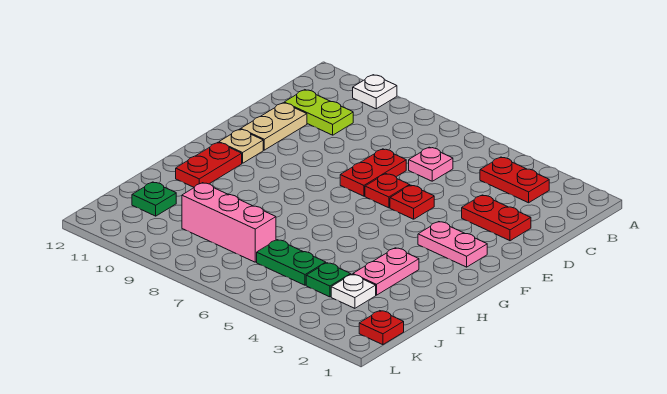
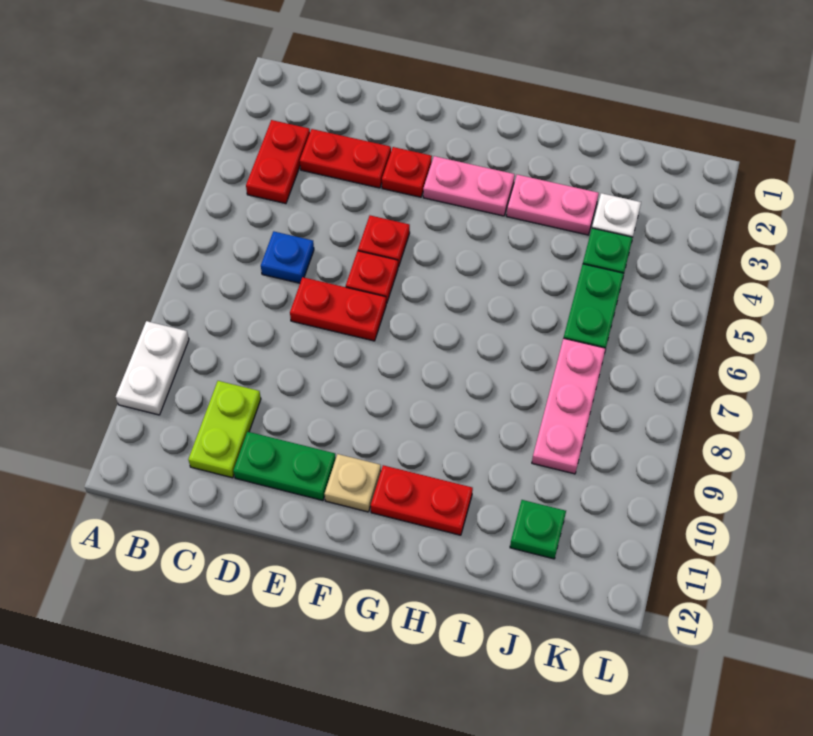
white 1x1 plate [353,75,397,109] -> white 1x2 plate [116,321,189,415]
pink 1x1 plate [409,147,453,181] -> blue 1x1 plate [261,231,314,283]
red 1x2 plate [462,195,531,241] -> red 1x2 plate turned to [300,129,391,188]
tan 1x2 plate [241,103,307,150] -> green 1x2 plate [233,432,336,501]
pink 1x2 plate [418,222,487,267] -> pink 1x2 plate turned to [423,156,515,216]
pink 1x3 brick [182,183,276,262] -> pink 1x3 plate [532,338,606,474]
red 1x1 plate [359,311,404,345] -> red 1x1 plate moved to [382,147,432,197]

